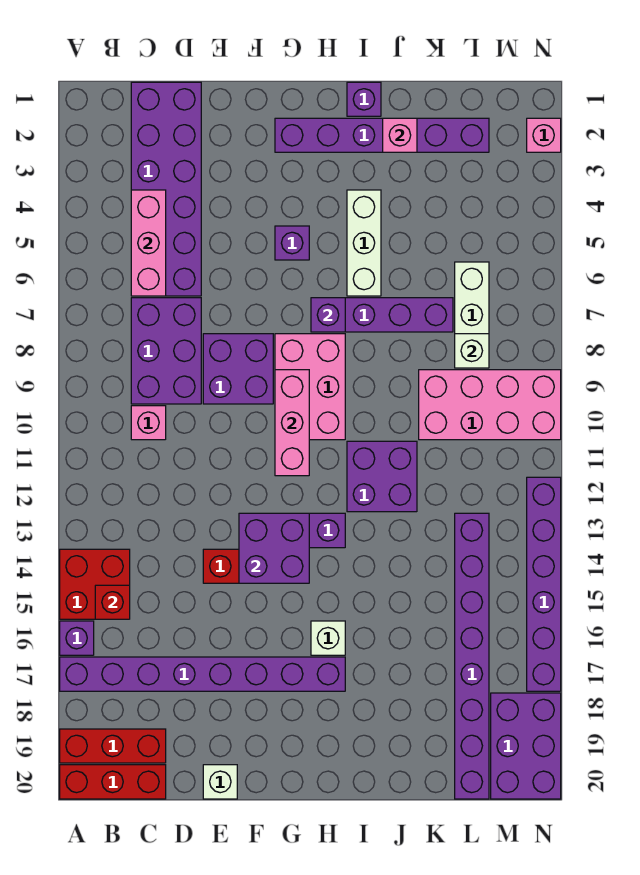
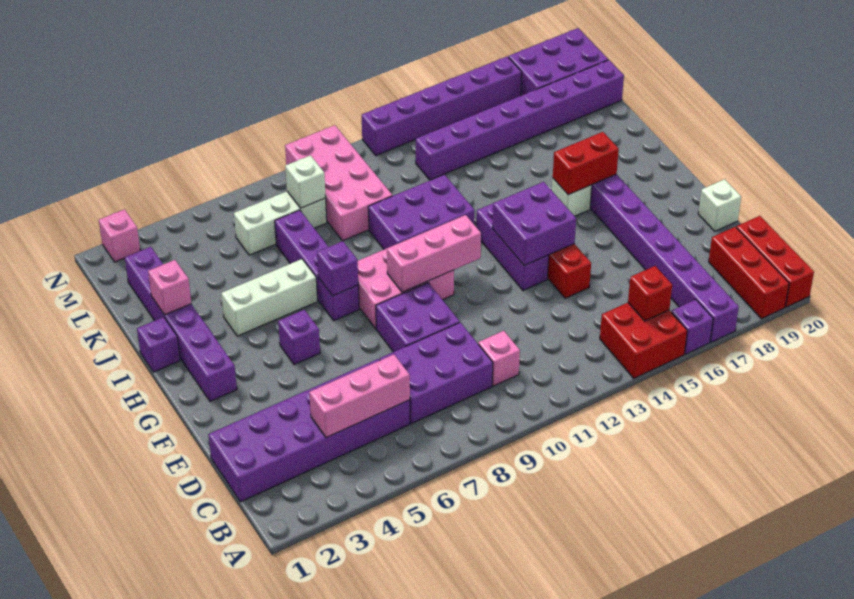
none -> red 1x2 brick [553,132,619,195]
purple 2x2 brick [347,441,417,512] -> purple 2x3 brick [368,174,475,249]

